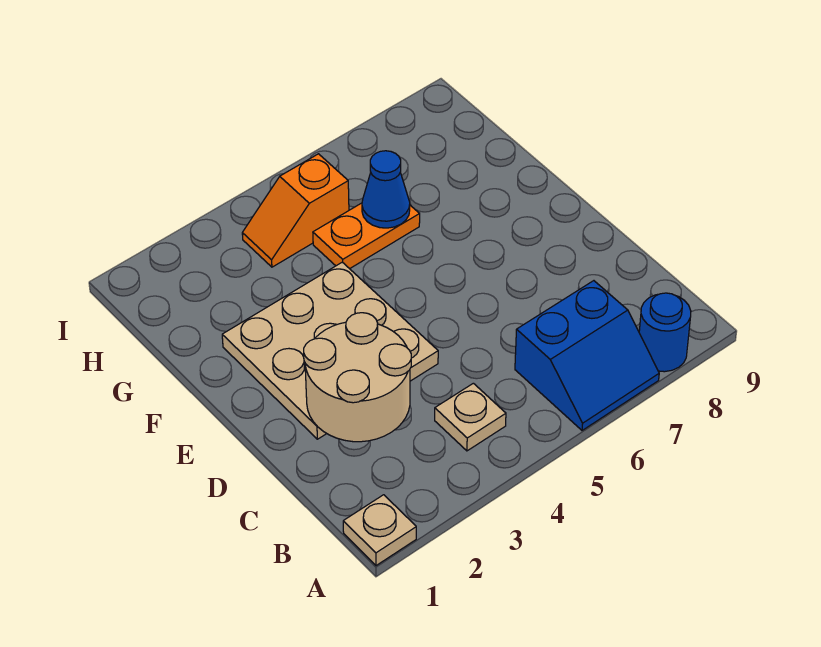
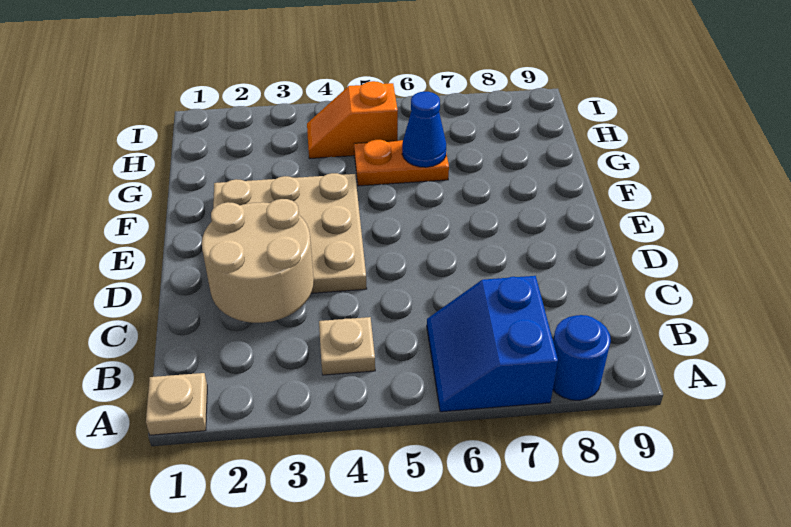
blue 2x2 slope [515,281,659,430] -> blue 2x2 slope turned to [427,276,558,412]

